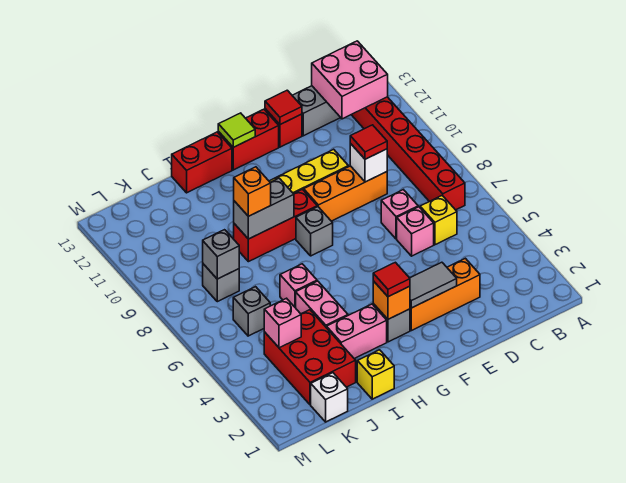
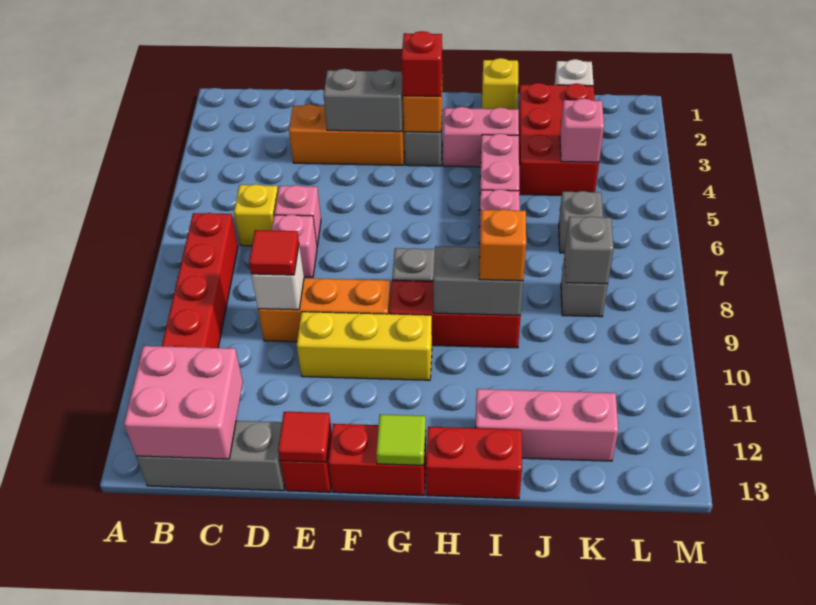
grey 1x2 tile [410,262,457,308] -> grey 1x2 brick [324,69,404,132]
red 1x1 tile [373,262,410,297] -> red 1x1 brick [402,31,442,96]
none -> pink 1x3 brick [475,389,618,461]

